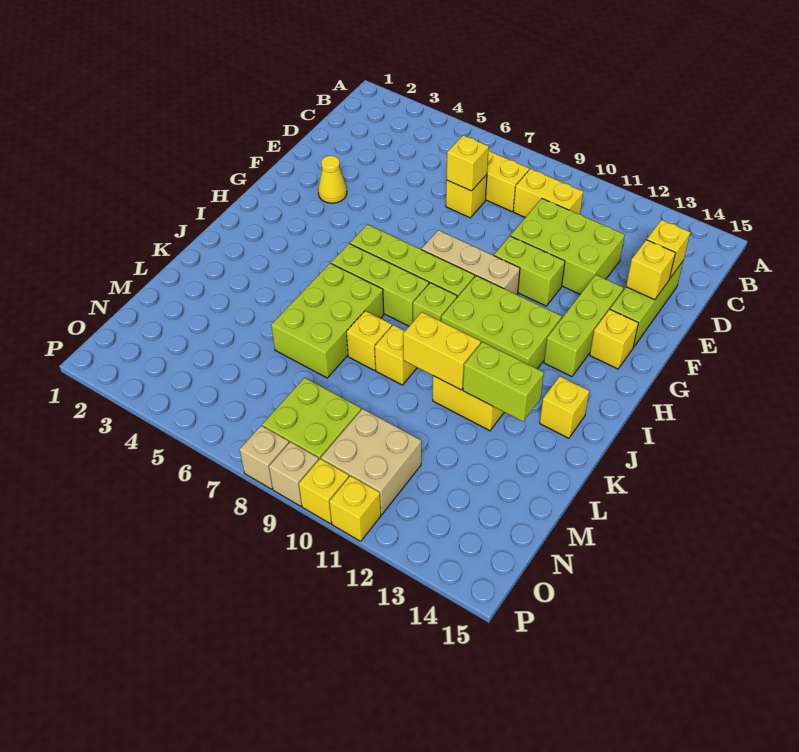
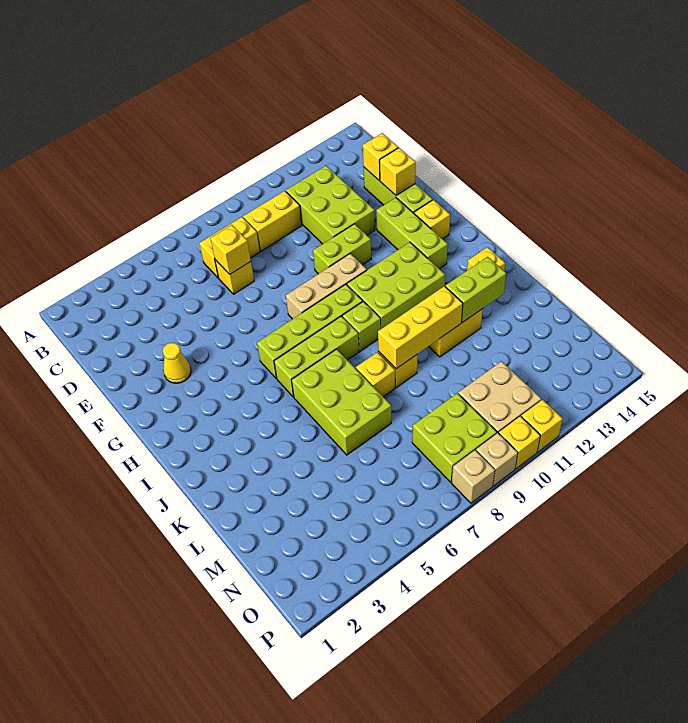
lime 2x3 brick [511,199,625,294] -> lime 2x3 brick turned to [286,166,375,244]
yellow 1x2 brick [403,312,481,390] -> yellow 1x3 brick [378,286,463,369]

